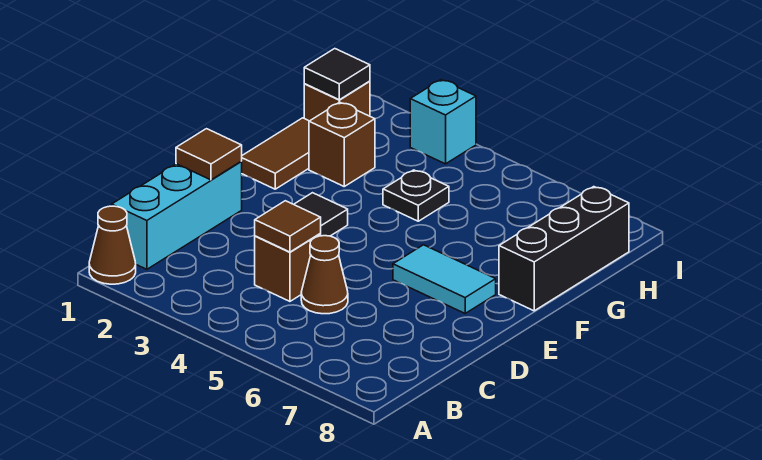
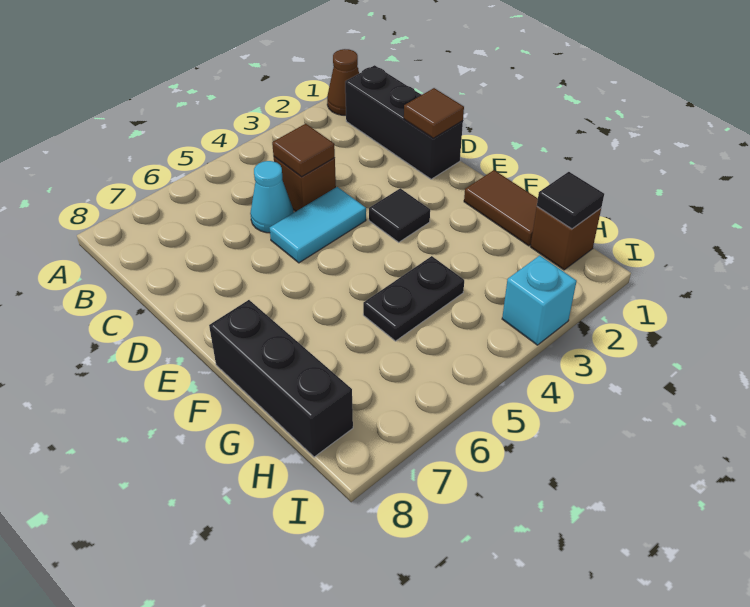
cyan 1x3 brick [112,162,242,269] -> black 1x3 brick [345,65,463,179]
brown 1x1 cone [301,236,348,314] -> cyan 1x1 cone [250,161,294,233]
cyan 1x2 tile [393,245,496,313] -> cyan 1x2 tile moved to [270,187,366,263]
brown 1x1 brick [309,102,375,186] -> none
black 1x1 plate [383,170,449,221] -> black 1x2 plate [363,256,464,341]

